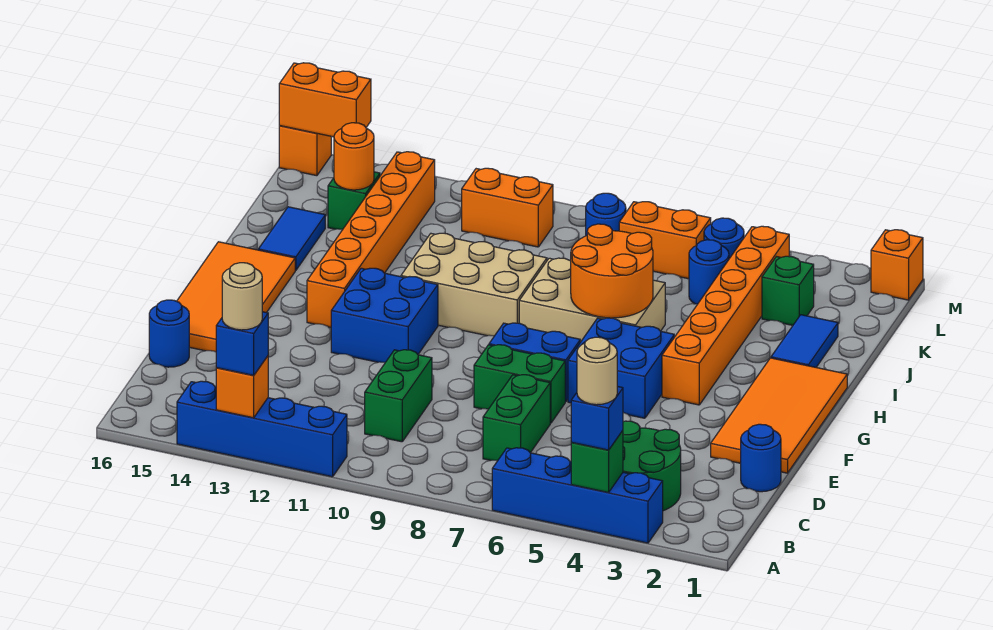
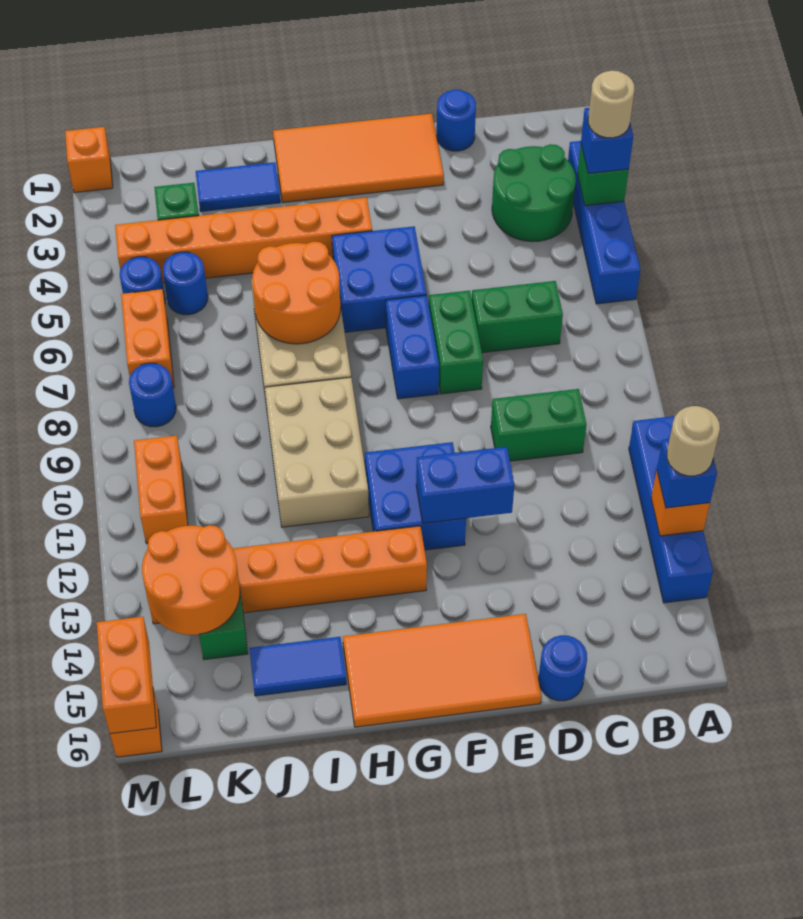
none -> blue 1x2 brick [416,447,514,523]
orange 1x1 round brick [334,123,374,190] -> orange 2x2 round brick [142,525,240,635]

